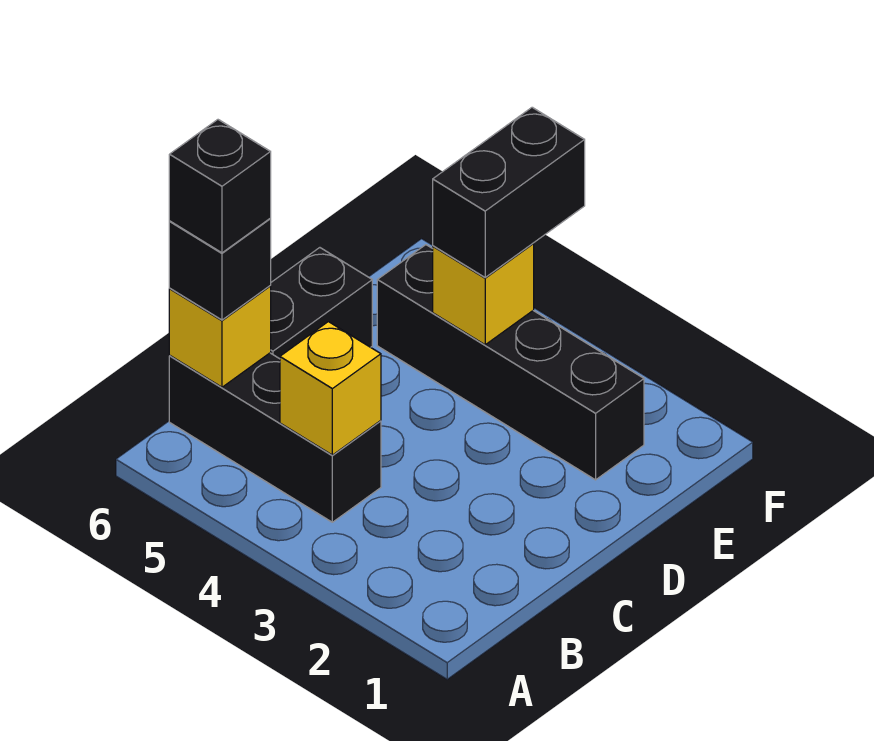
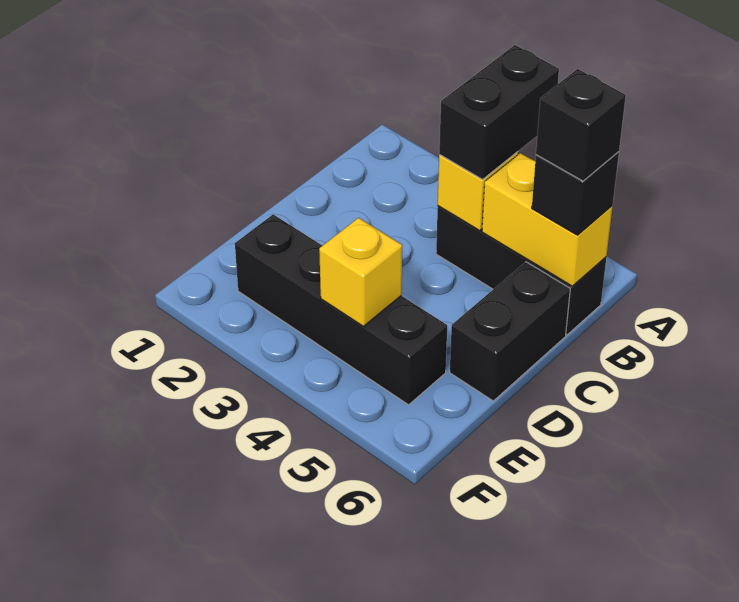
yellow 1x1 brick [169,286,271,387] -> yellow 1x2 brick [482,153,613,286]
black 1x2 brick [433,107,585,277] -> black 1x2 brick moved to [439,45,559,179]

